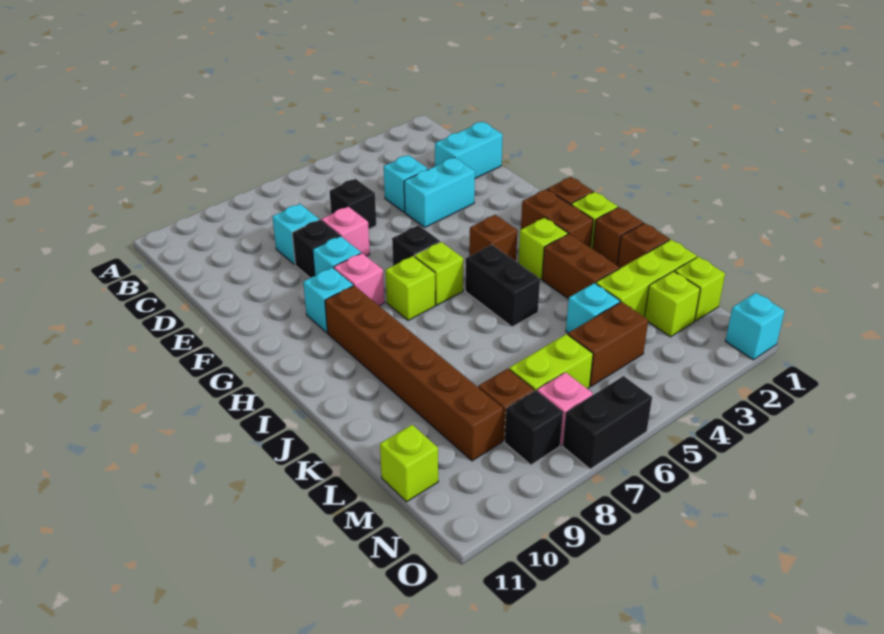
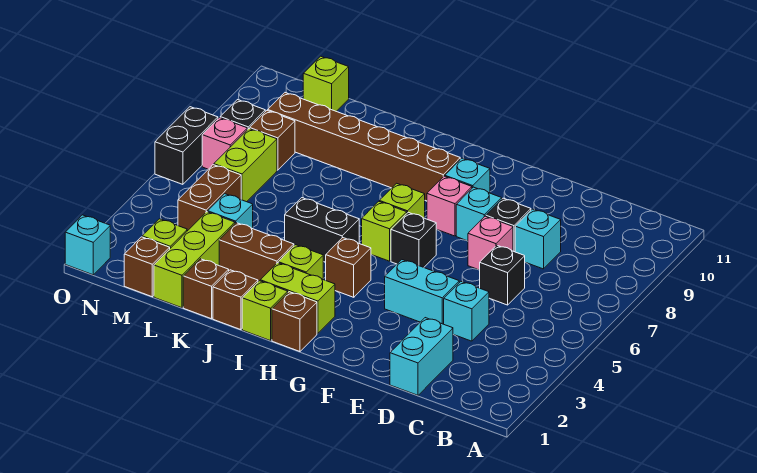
cyan 1x2 brick [404,157,475,227] -> cyan 1x2 brick turned to [385,260,459,324]
brown 1x2 brick [521,189,593,248] -> lime 1x2 brick [260,263,335,333]
lime 1x1 brick [675,257,725,321] -> brown 1x1 brick [124,237,170,297]

